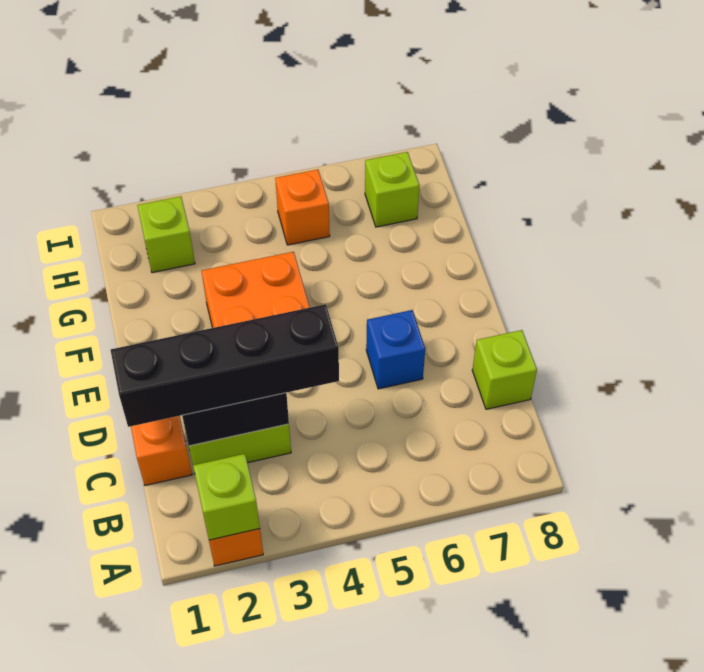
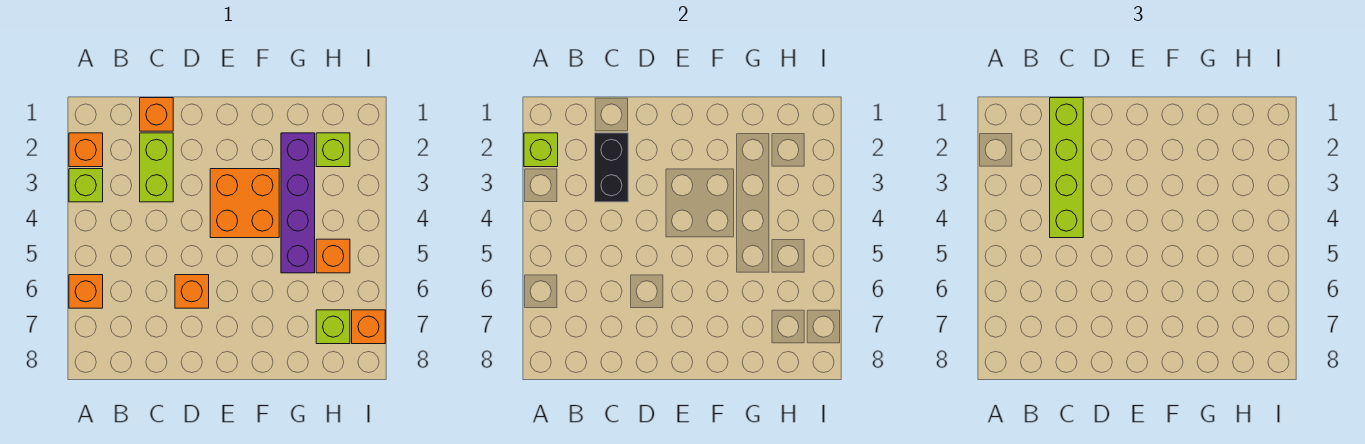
none -> orange 1x1 brick [69,275,103,308]
black 1x4 brick [111,304,339,427] -> lime 1x4 brick [1050,98,1083,238]
lime 1x1 brick [472,330,537,409] -> lime 1x1 brick moved to [69,169,103,202]
blue 1x1 brick [366,310,425,389] -> orange 1x1 brick [175,275,209,308]
none -> purple 1x4 brick [281,133,315,273]
none -> orange 1x1 brick [352,310,385,344]

